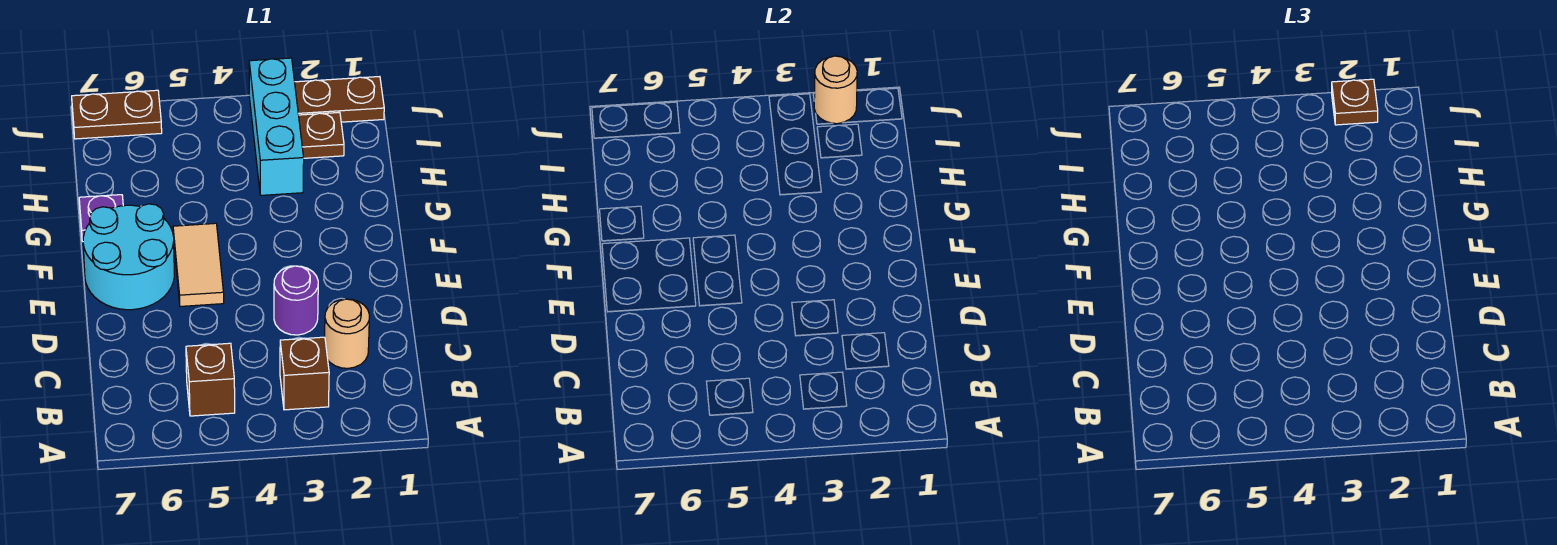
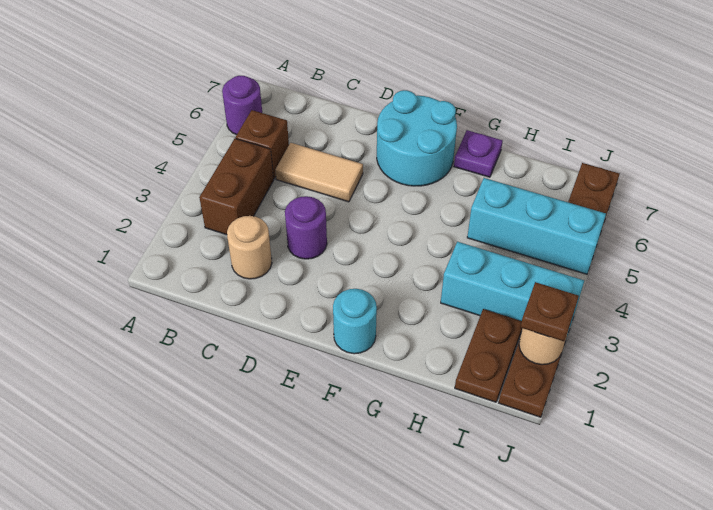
none -> purple 1x1 round brick [222,76,262,135]
brown 1x1 brick [280,337,329,410] -> brown 1x2 brick [199,139,274,235]
tan 1x2 tile [173,223,224,306] -> tan 1x2 tile moved to [275,143,363,202]
none -> cyan 1x1 round brick [333,289,377,354]
none -> cyan 1x3 brick [467,178,606,274]
brown 1x1 plate [299,112,344,158] -> brown 1x2 plate [455,309,522,402]

